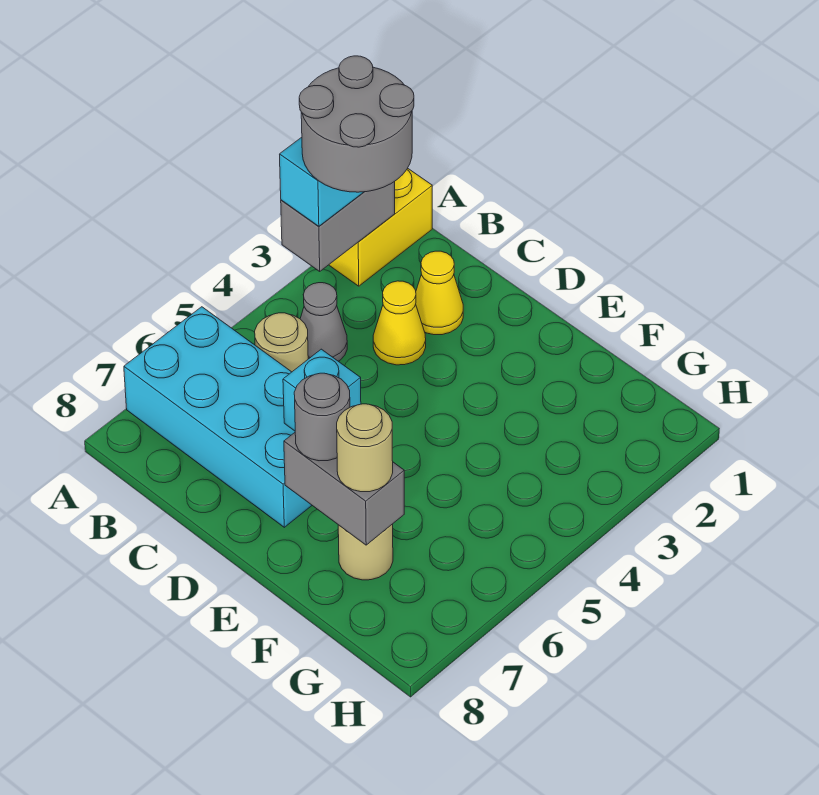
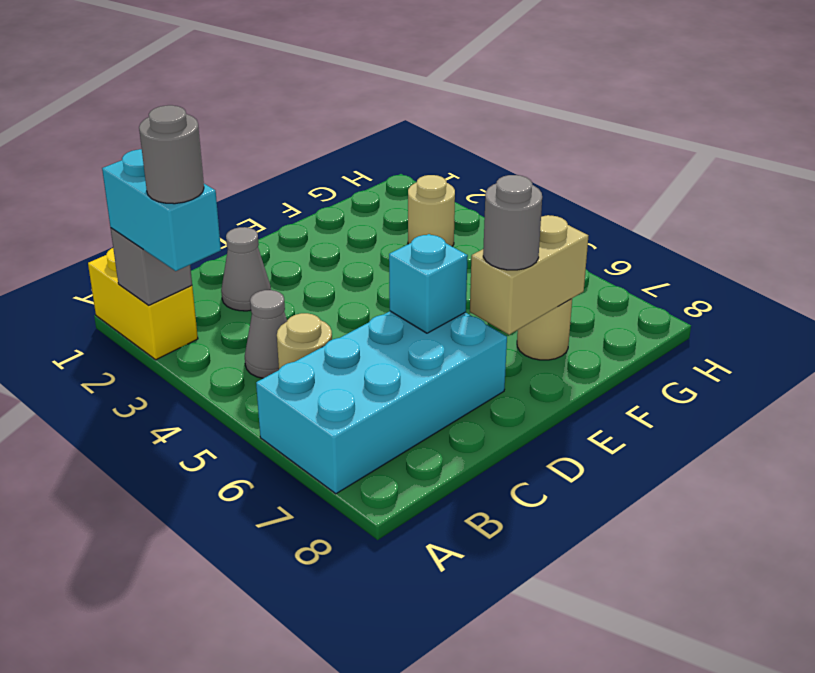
grey 1x2 brick [281,182,395,271] -> grey 1x1 brick [111,228,192,305]
grey 2x2 round brick [299,56,414,192] -> grey 1x1 round brick [139,105,204,204]
yellow 1x1 cone [416,251,463,335] -> grey 1x1 cone [221,227,271,311]
yellow 1x1 cone [373,281,426,365] -> none
grey 1x2 brick [284,433,404,545] -> tan 1x2 brick [470,215,589,335]
tan 1x1 round brick [337,404,393,492] -> tan 1x1 round brick moved to [408,175,455,246]

